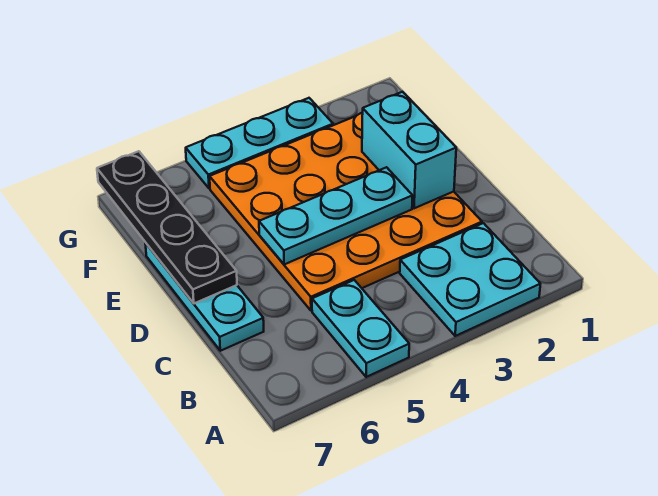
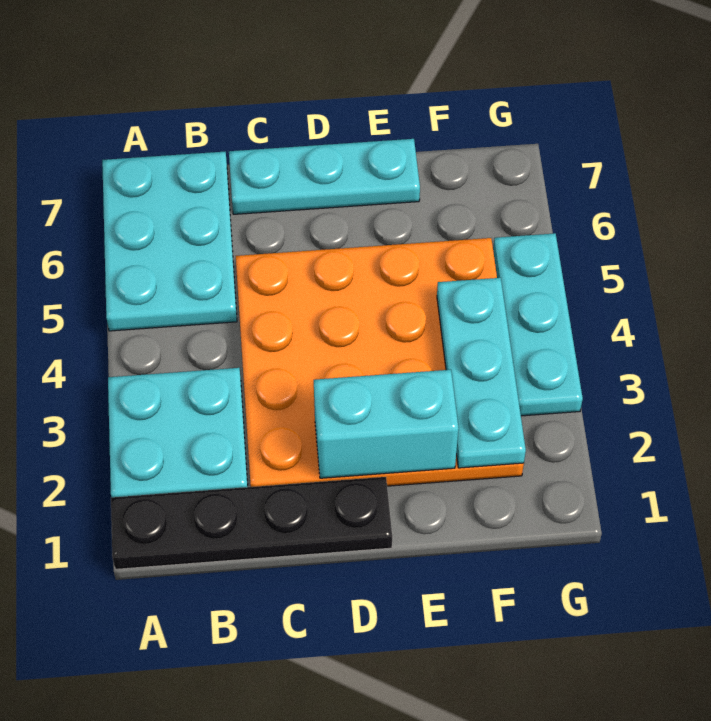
cyan 1x2 plate [312,280,409,377] -> cyan 2x3 plate [102,152,237,331]
cyan 1x3 plate [259,167,413,265] -> cyan 1x3 plate moved to [437,278,526,468]
black 1x4 plate [97,151,237,303] -> black 1x4 plate moved to [111,477,392,569]

